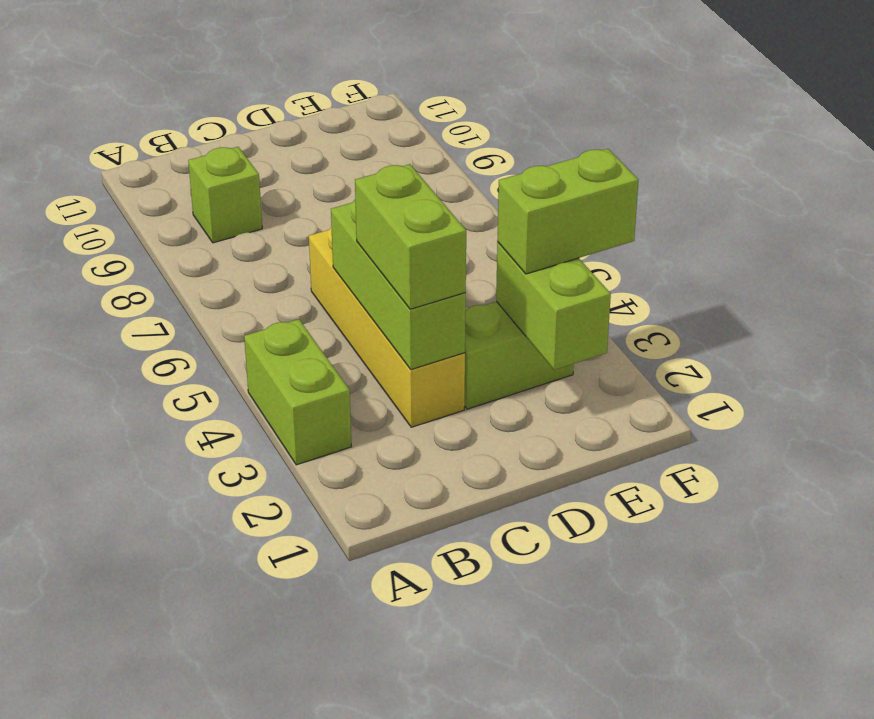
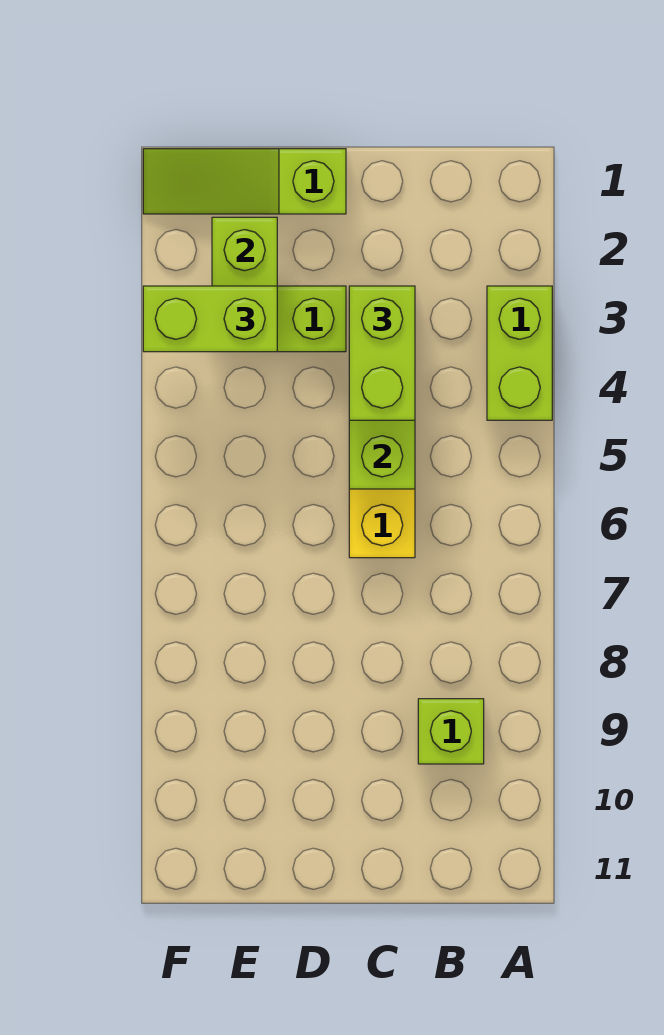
none -> lime 1x3 slope [143,149,346,214]

